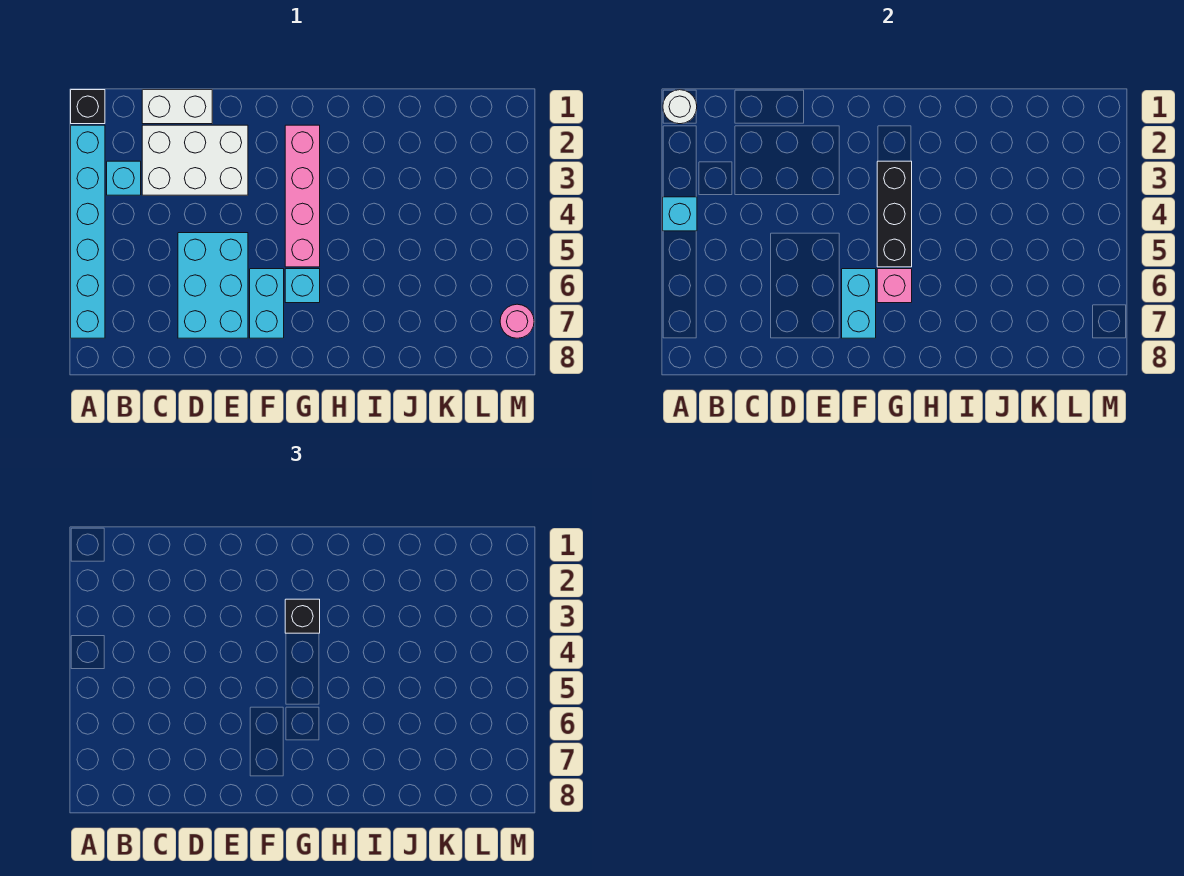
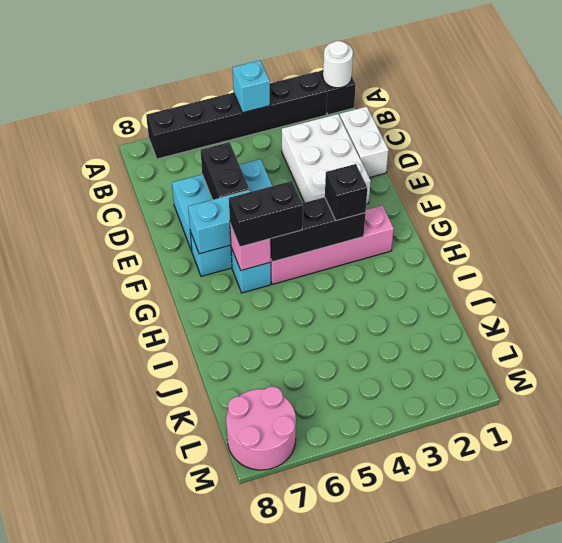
cyan 1x6 brick [71,125,105,338] -> black 1x6 brick [146,71,327,159]
cyan 1x1 brick [107,161,141,195] -> none
none -> black 1x2 brick [201,142,249,200]
none -> black 1x2 brick [229,181,303,247]
pink 1x1 round brick [500,304,534,338] -> pink 2x2 round brick [226,387,296,470]

